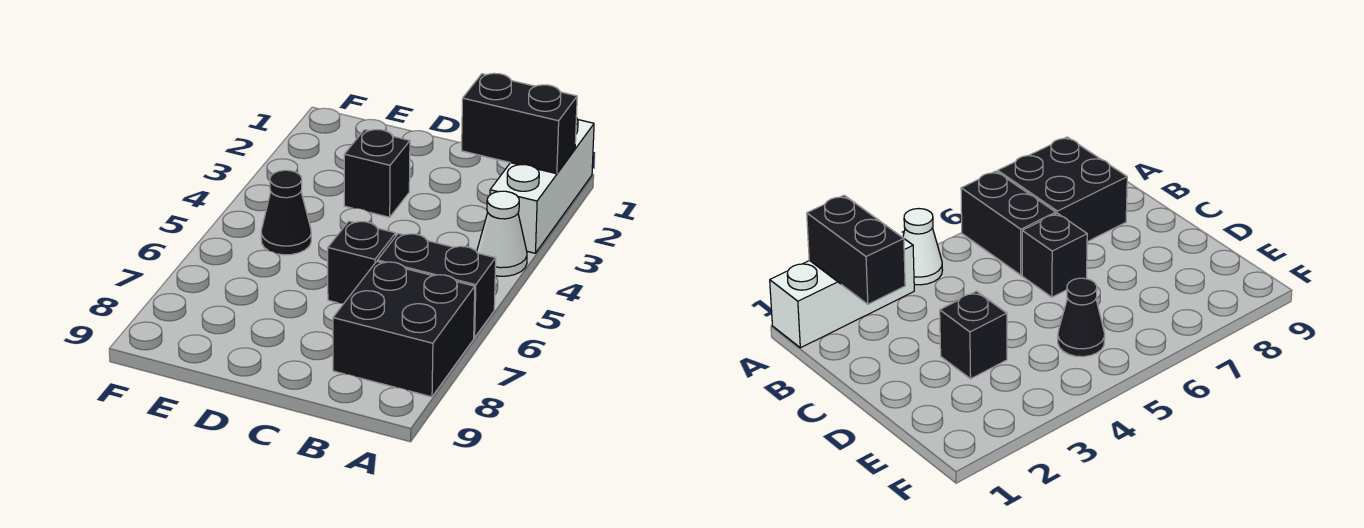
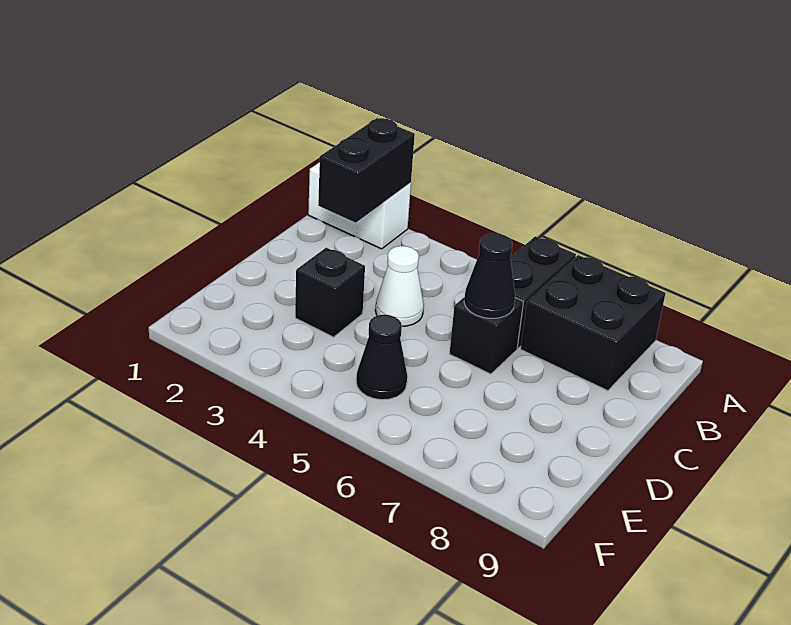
white 1x3 brick [490,118,594,253] -> white 1x2 brick [308,162,411,249]
white 1x1 cone [477,191,527,276] -> white 1x1 cone moved to [375,246,424,326]
none -> black 1x1 cone [464,233,515,318]

